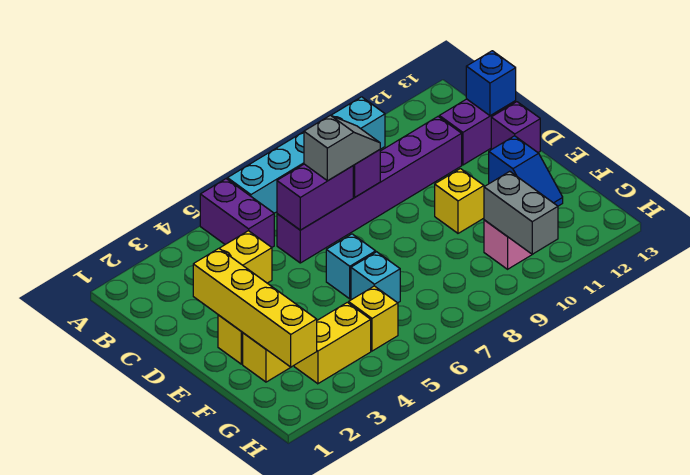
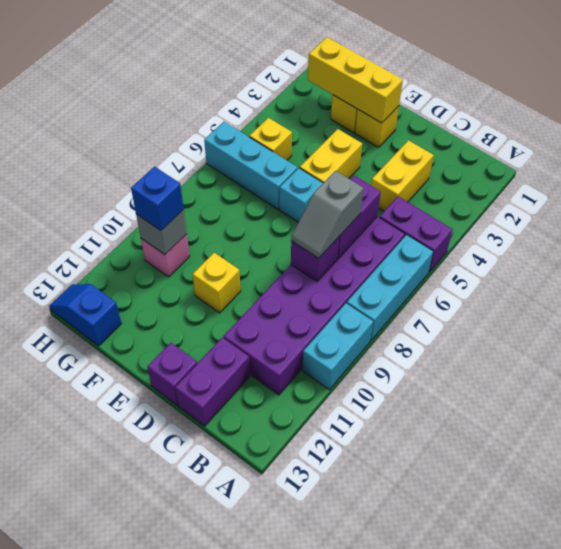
purple 1x6 brick [277,117,462,263] -> purple 2x6 brick [223,216,405,395]
blue 1x1 brick [466,51,516,116] -> blue 1x1 brick moved to [131,167,184,231]
yellow 1x4 brick [193,249,317,367] -> yellow 1x3 brick [308,37,403,123]
blue 1x2 slope [489,136,563,206] -> blue 1x2 slope moved to [49,284,121,346]
cyan 1x1 brick [351,252,400,303] -> cyan 1x3 brick [204,122,298,209]
yellow 1x2 brick [294,302,371,384] -> yellow 1x2 brick moved to [300,129,362,183]
grey 1x2 brick [484,171,558,254] -> grey 1x1 brick [136,210,187,255]

